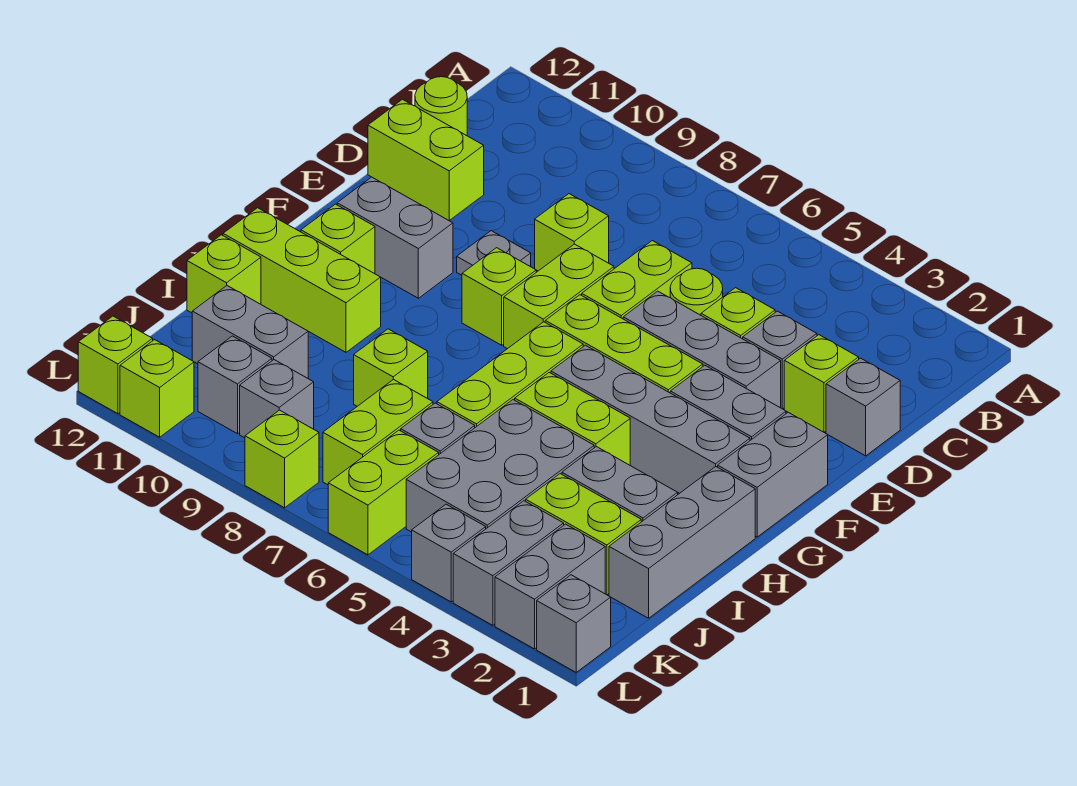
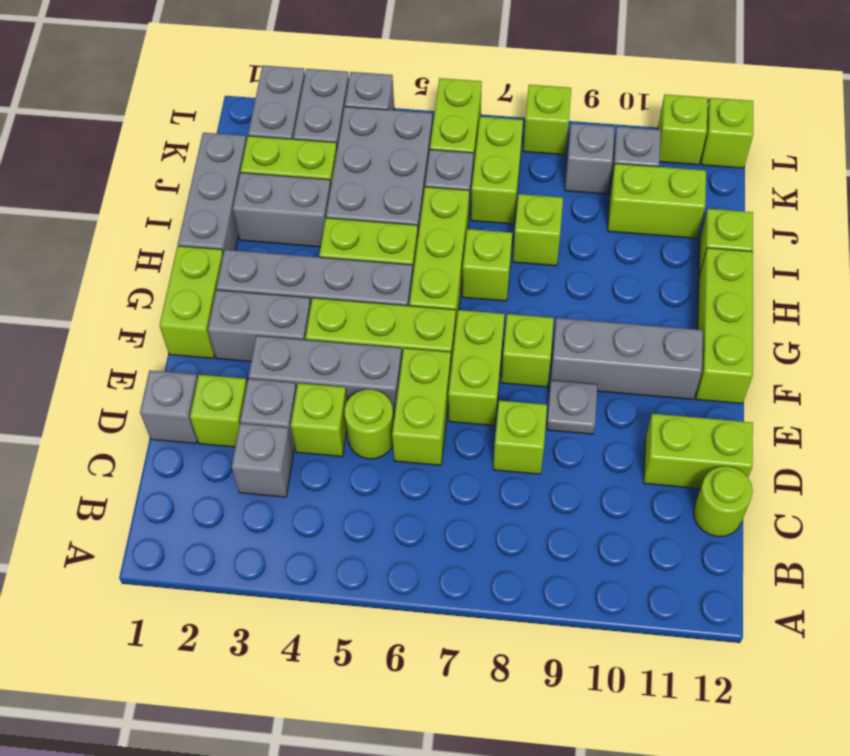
grey 1x2 brick [718,412,828,537] -> lime 1x2 brick [159,246,223,358]
grey 1x2 brick [337,177,453,298] -> grey 1x3 brick [550,318,703,399]
lime 1x1 brick [301,204,375,274] -> lime 1x1 brick moved to [463,229,512,301]
lime 1x3 brick [223,208,381,352] -> lime 1x3 brick turned to [696,248,753,404]
grey 1x2 brick [192,286,308,378] -> lime 1x2 brick [608,164,706,238]
grey 1x1 brick [537,575,611,672] -> grey 1x1 brick moved to [232,423,293,497]

